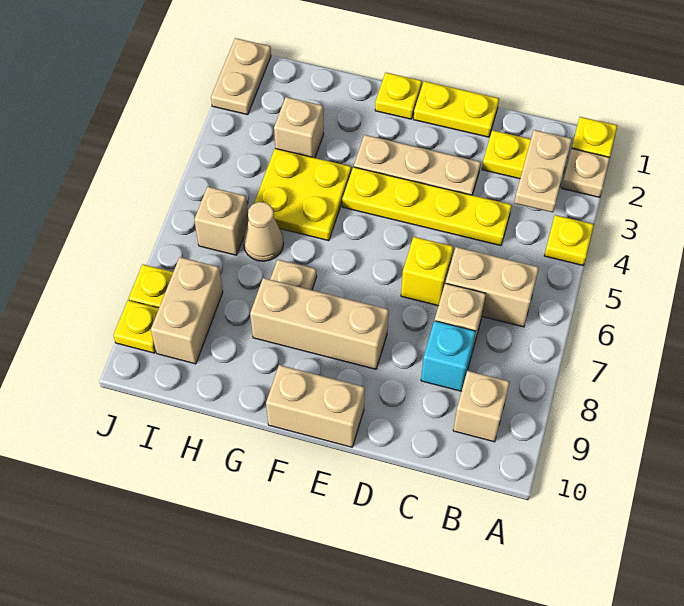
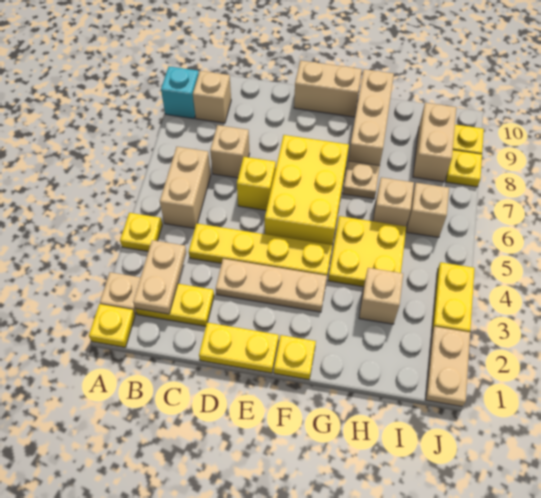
tan 1x2 brick [445,247,539,327] -> tan 1x2 brick turned to [160,147,211,229]
cyan 1x1 brick [421,321,476,391] -> cyan 1x1 brick moved to [161,66,199,119]
none -> yellow 2x3 brick [265,135,349,245]
tan 1x3 brick [250,278,389,369] -> tan 1x3 brick turned to [348,69,394,166]
tan 1x1 cone [243,202,284,261] -> tan 1x1 brick [373,177,414,226]
none -> yellow 1x2 plate [432,262,475,332]

